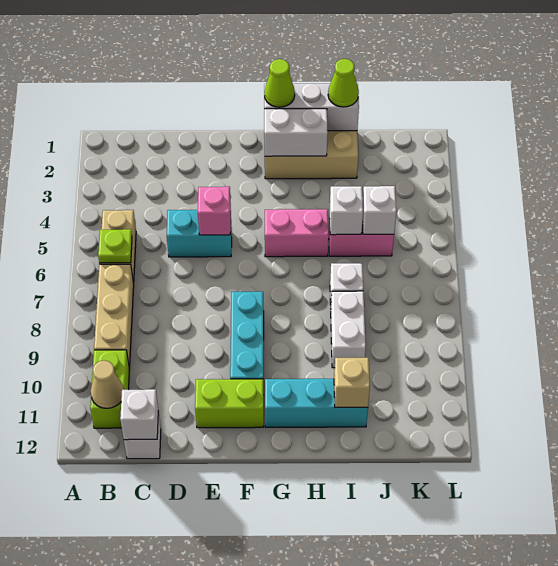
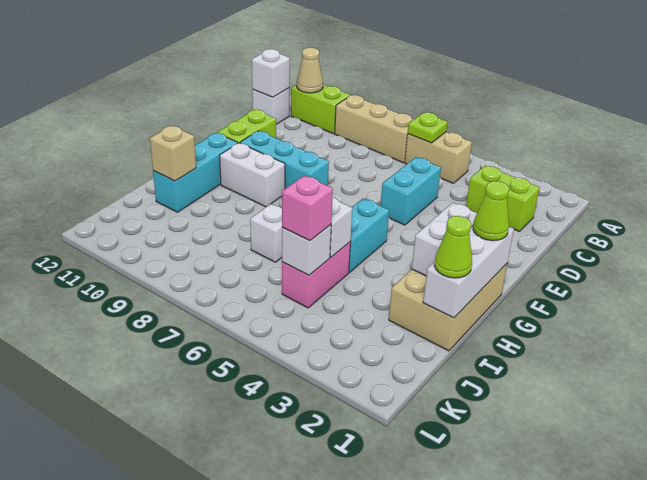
none -> lime 1x2 brick [466,166,540,232]
pink 1x1 brick [198,187,231,235] -> pink 1x1 brick moved to [282,176,333,241]
pink 1x2 brick [265,209,329,257] -> cyan 1x2 brick [349,198,389,273]
white 1x2 brick [331,291,366,368] -> white 1x2 brick moved to [220,143,285,207]

